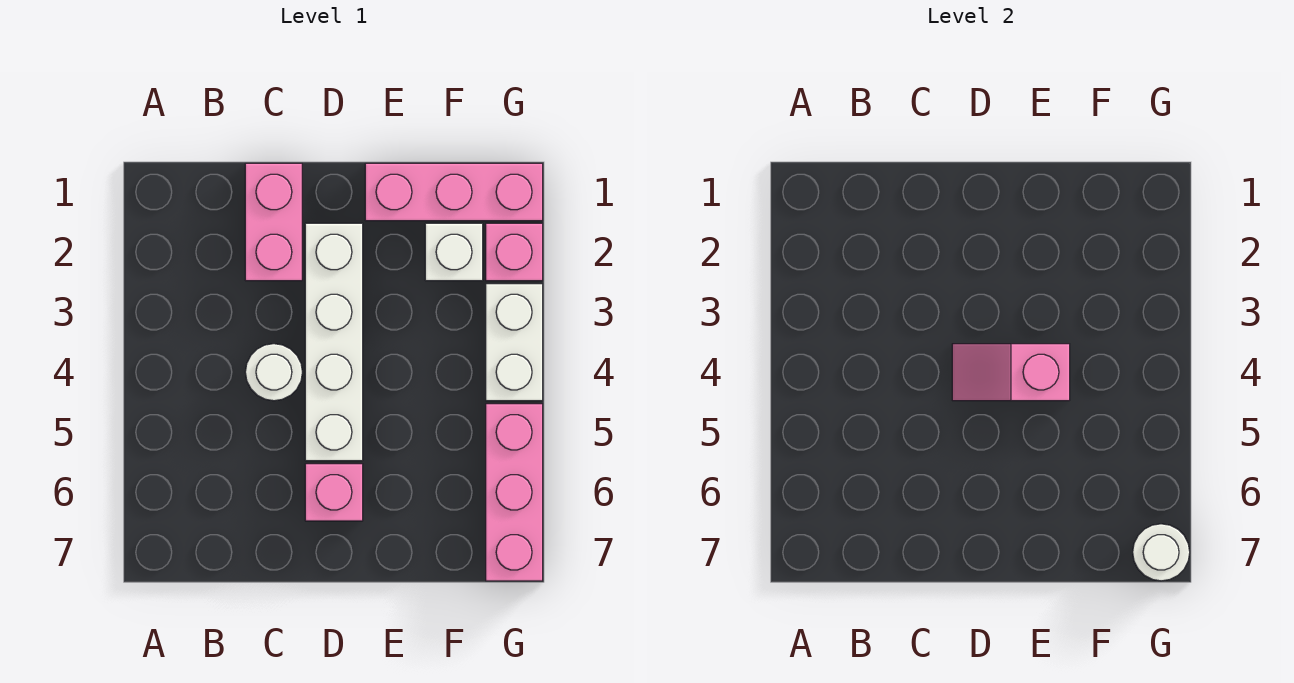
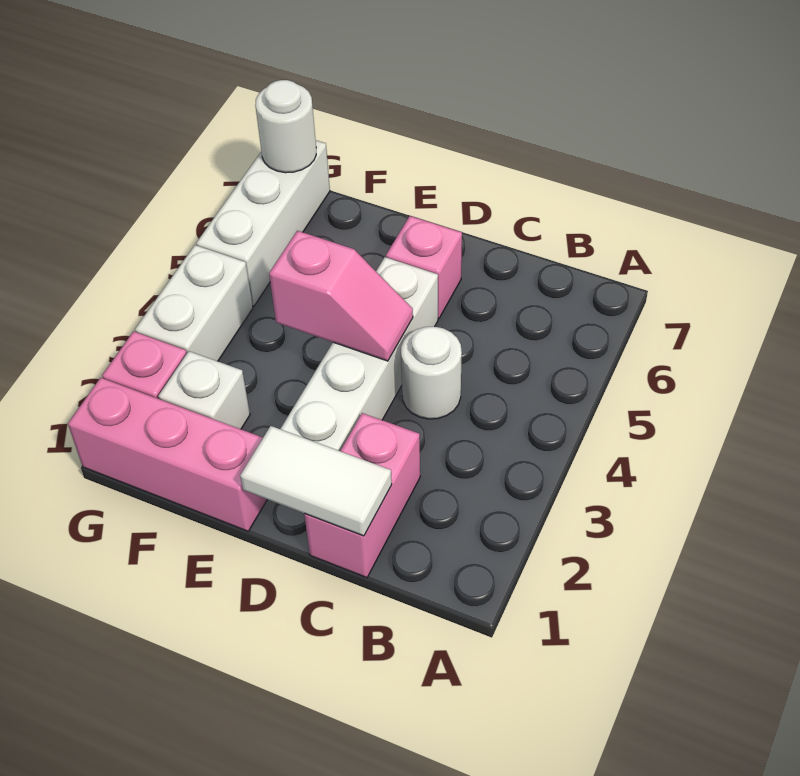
none -> white 1x2 tile [240,426,392,536]
pink 1x3 brick [486,404,543,581] -> white 1x3 brick [196,140,330,306]

